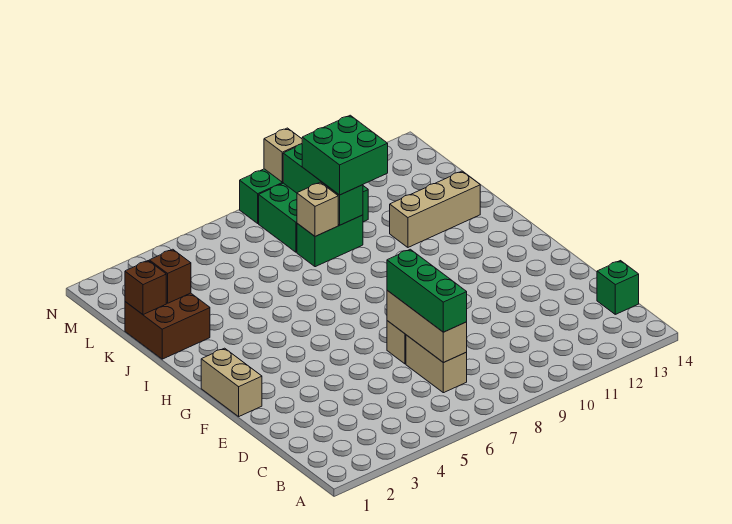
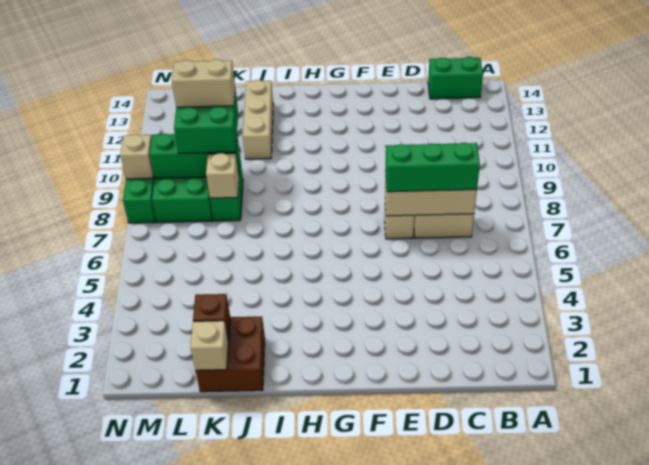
green 1x1 brick [597,261,639,314] -> green 1x2 brick [428,57,483,99]
tan 1x2 brick [201,348,262,416] -> tan 1x2 brick moved to [172,59,235,107]
brown 1x1 brick [125,261,166,315] -> tan 1x1 brick [191,321,229,370]

